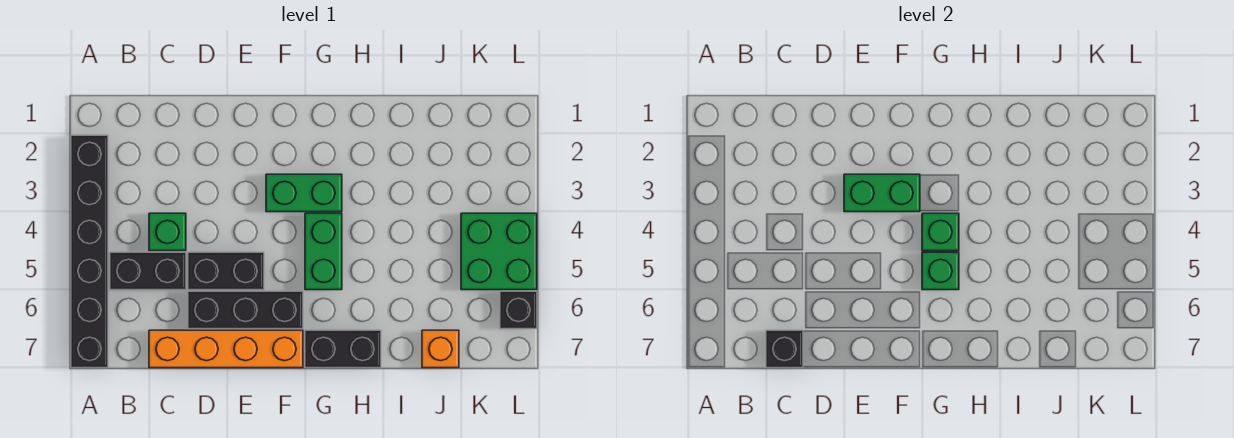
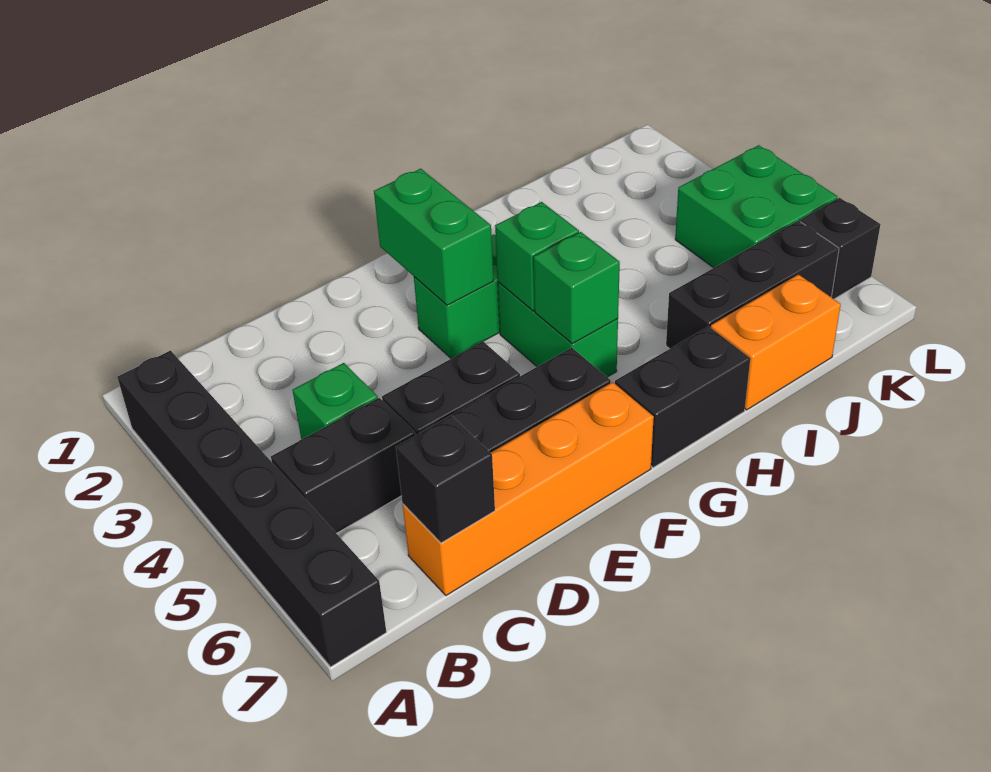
green 1x2 brick [844,174,920,212] -> green 1x2 brick turned to [374,169,494,305]
none -> black 1x3 brick [666,221,839,349]
orange 1x1 brick [422,330,459,368] -> orange 1x2 brick [711,274,841,410]

